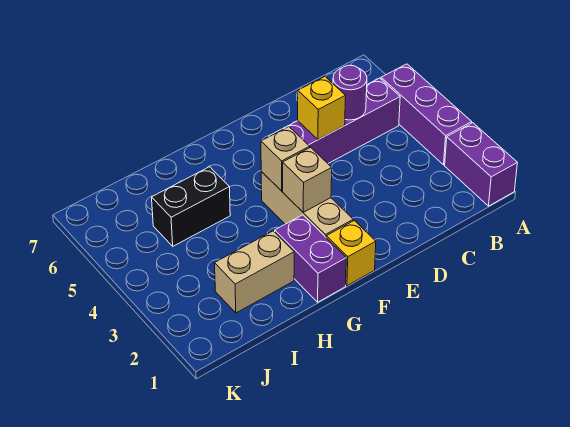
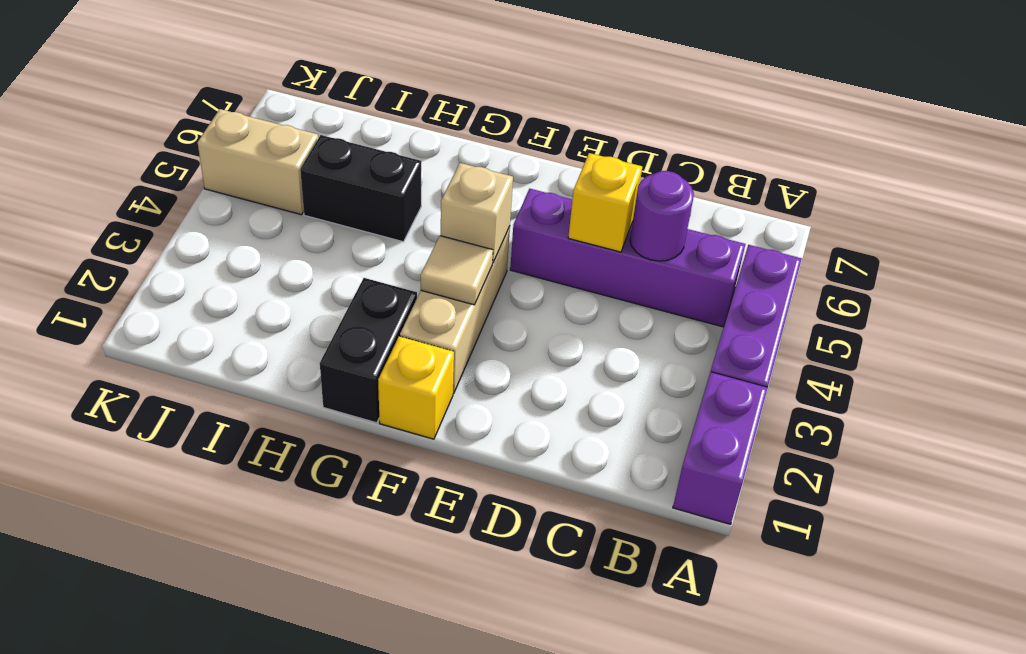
tan 1x1 brick [283,147,332,212] -> tan 1x1 tile [421,236,493,305]
purple 1x2 brick [275,215,346,302] -> black 1x2 brick [320,278,417,423]
tan 1x2 brick [215,231,294,313] -> tan 1x2 brick moved to [198,109,318,215]

